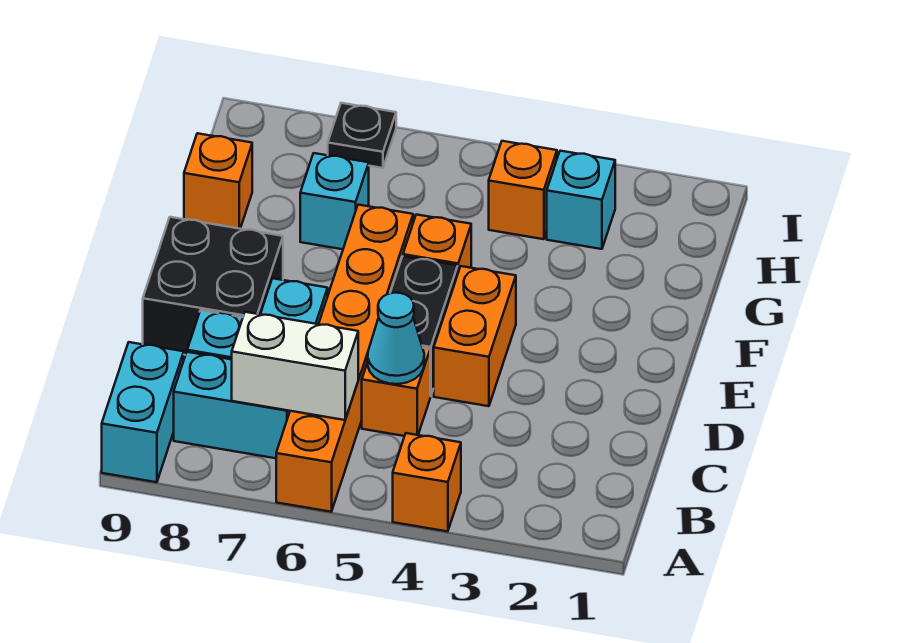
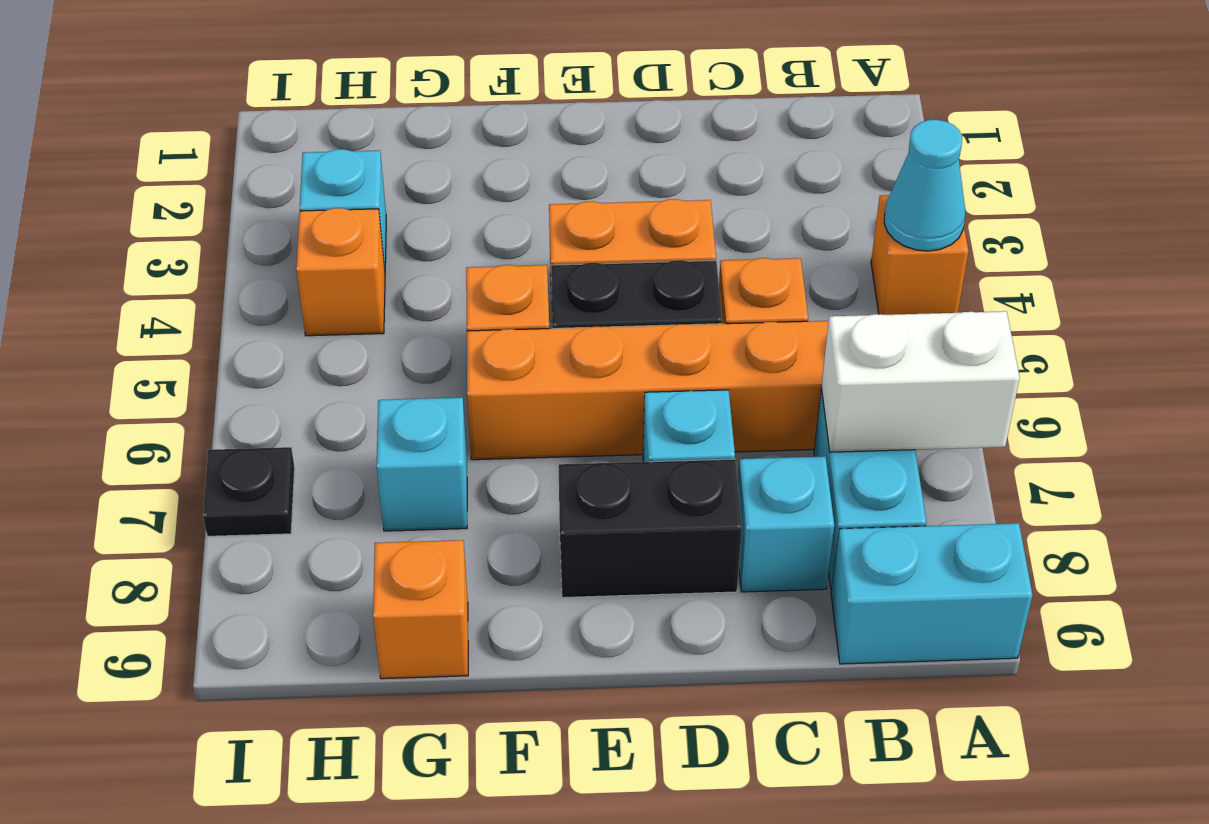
white 1x2 brick [232,312,358,420] -> white 1x2 brick turned to [821,311,1020,452]
cyan 1x1 cone [368,293,424,384] -> cyan 1x1 cone moved to [884,120,965,251]
black 2x2 brick [143,217,283,355] -> black 1x2 brick [559,459,742,598]

